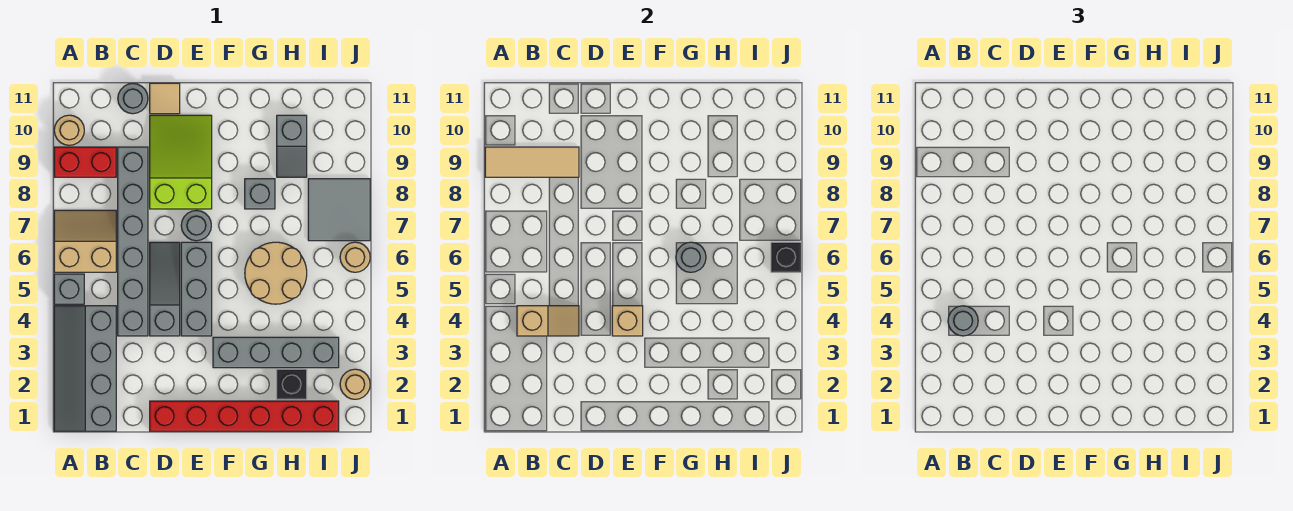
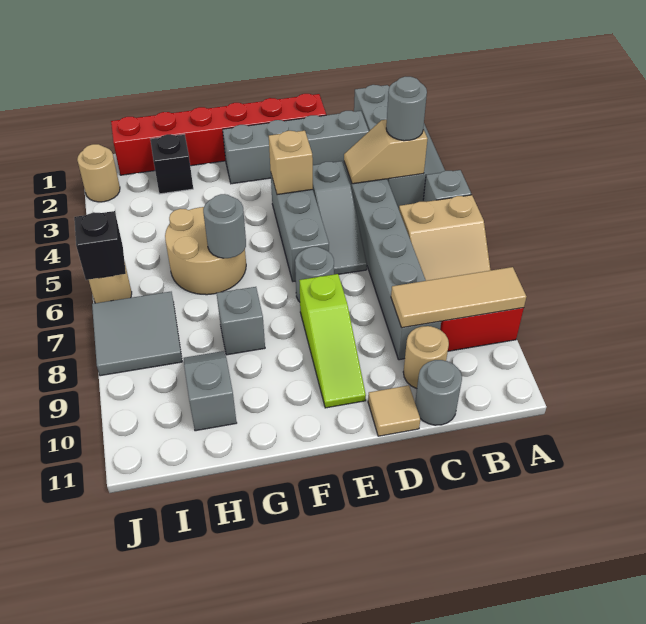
tan 1x1 round brick [54,115,84,145] -> tan 1x1 round brick moved to [403,326,449,389]
lime 2x3 slope [150,115,212,209] -> lime 1x3 slope [299,274,366,408]
grey 1x4 brick [213,337,339,368] -> grey 1x4 brick moved to [223,111,369,184]

